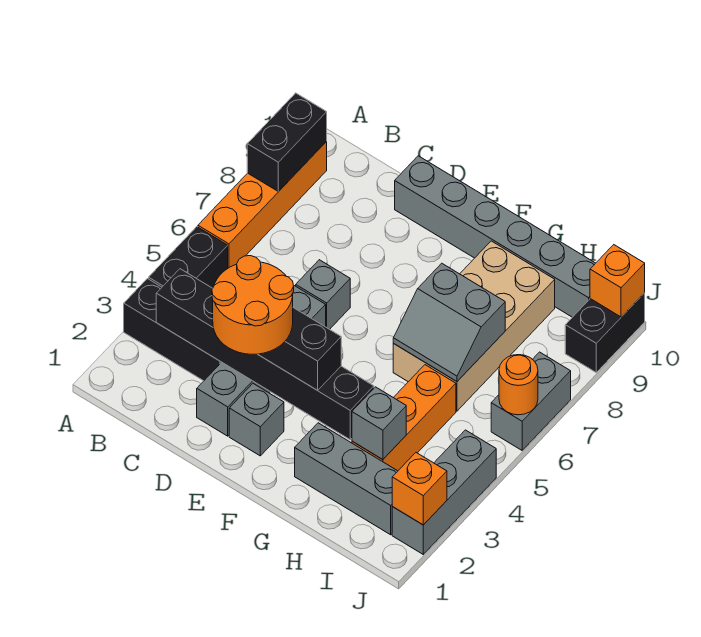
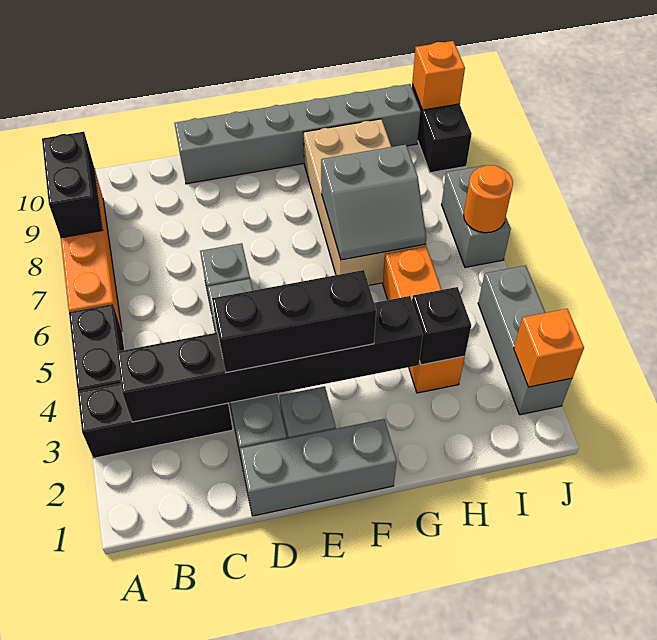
orange 2x2 round brick [212,256,294,354] -> none
grey 1x3 brick [295,423,398,535] -> grey 1x3 brick moved to [240,419,397,516]
grey 1x1 brick [352,387,406,460] -> black 1x1 brick [412,287,471,365]

